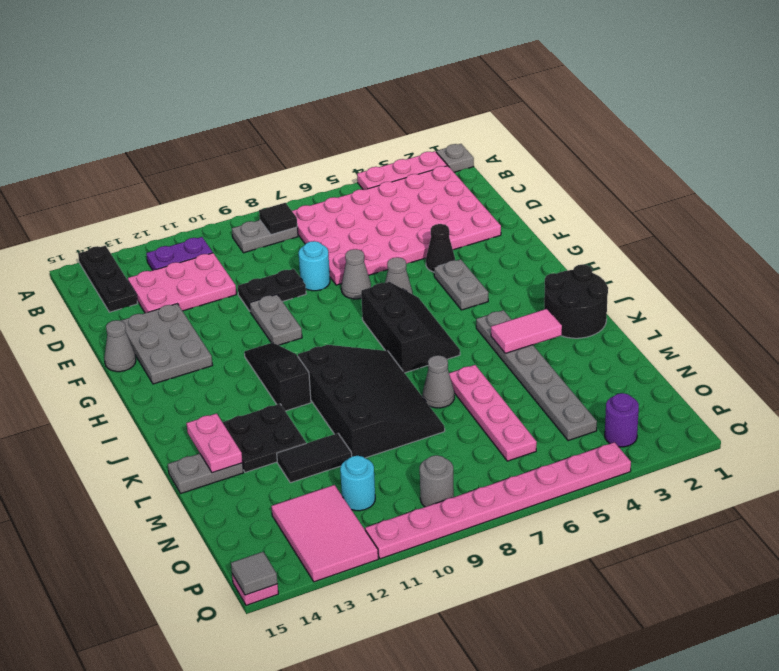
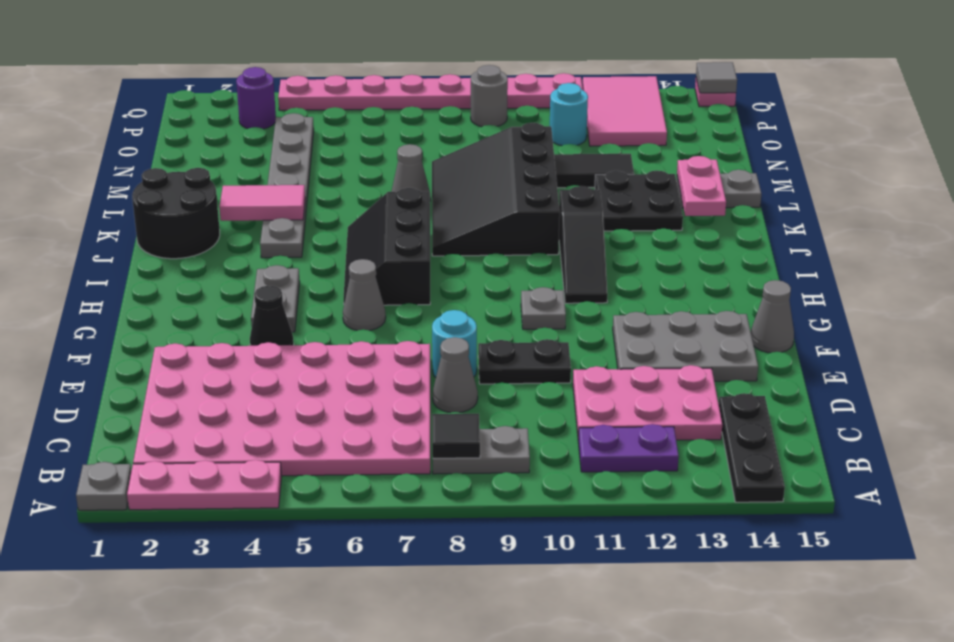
grey 2x3 plate [120,304,213,384] -> grey 2x3 plate turned to [613,311,758,381]
grey 1x1 cone [341,249,371,299] -> grey 1x1 cone moved to [433,337,478,413]
grey 1x2 plate [250,294,302,345] -> grey 1x1 plate [521,287,566,329]
pink 1x4 plate [449,365,537,461] -> none

